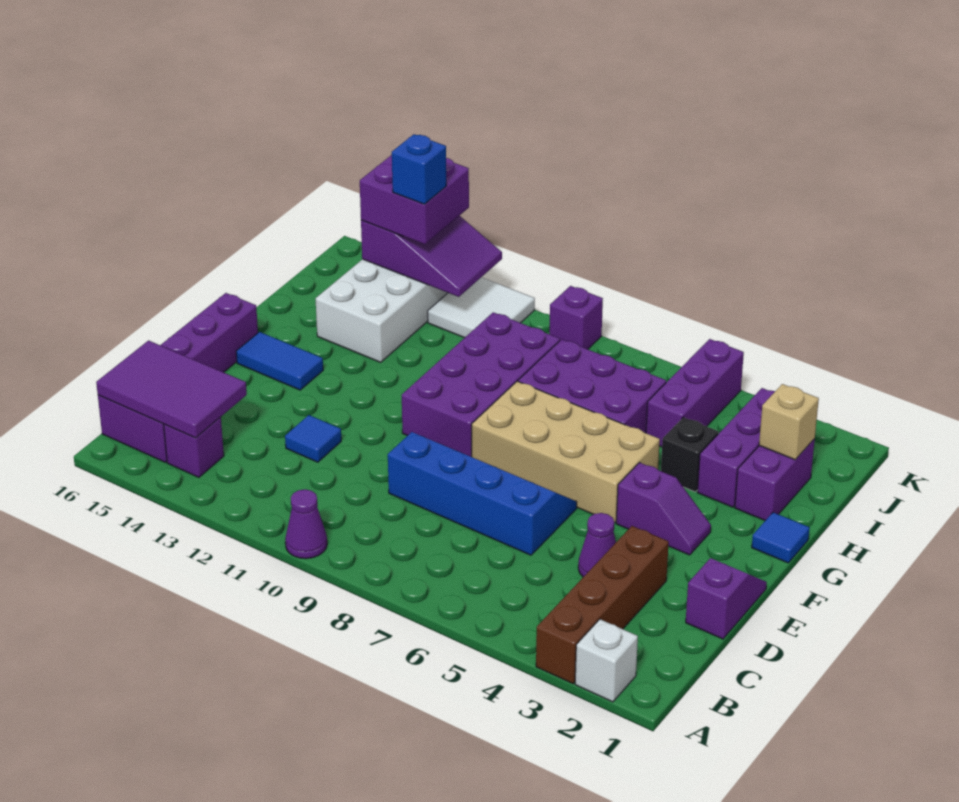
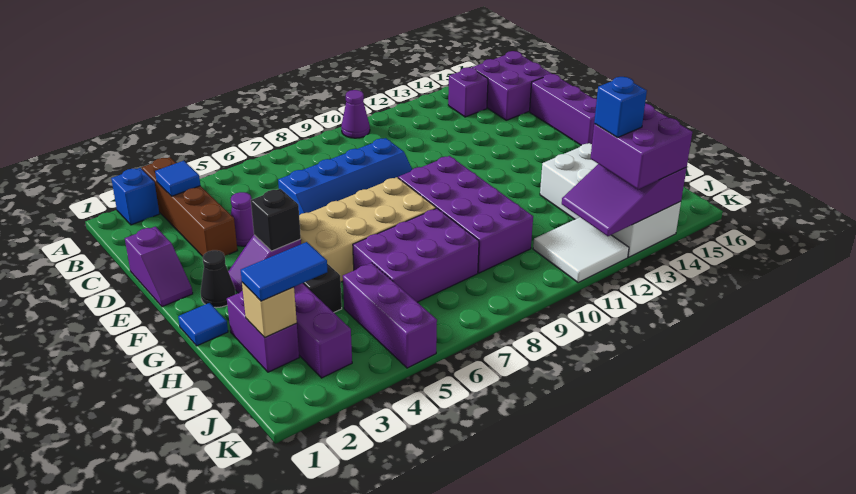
white 1x1 brick [575,619,638,702] -> blue 1x1 brick [111,168,159,225]
purple 2x3 tile [96,341,247,438] -> none
blue 1x1 tile [285,415,341,462] -> blue 1x1 tile moved to [155,161,200,196]
none -> black 1x1 cone [201,250,235,308]
none -> black 1x1 brick [251,189,301,251]
blue 1x2 tile [236,332,323,390] -> blue 1x2 tile moved to [241,242,327,301]
purple 1x1 brick [549,286,603,349] -> none

